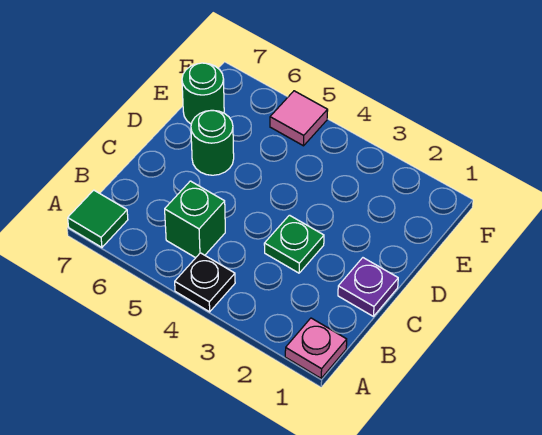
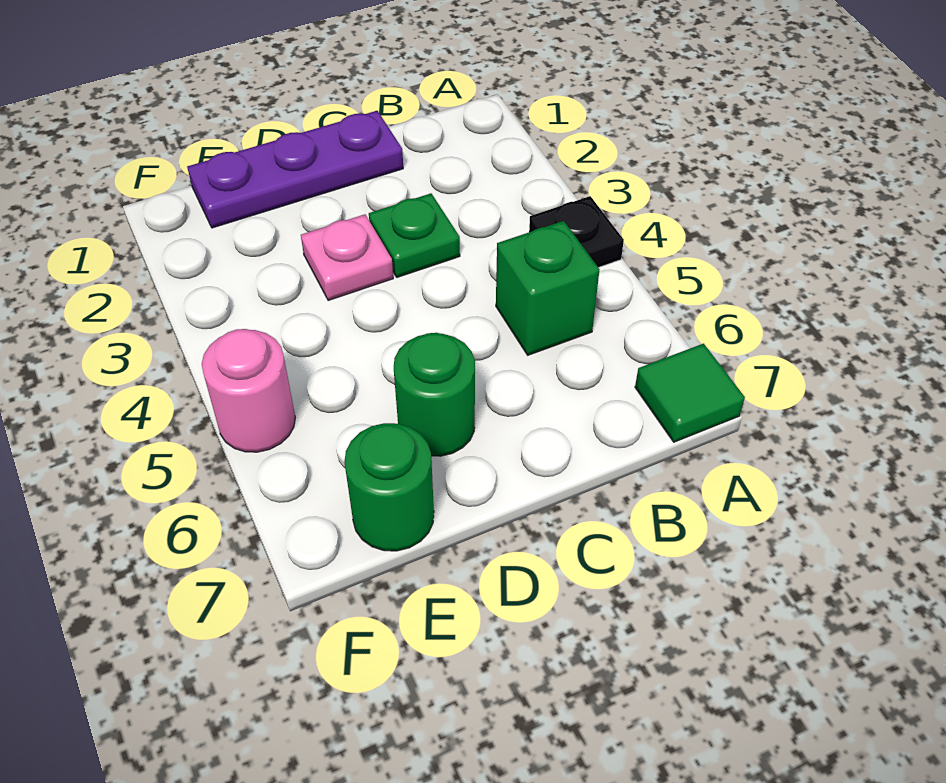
pink 1x1 plate [285,318,347,378] -> pink 1x1 plate moved to [301,214,393,301]
purple 1x1 plate [338,258,398,316] -> purple 1x3 plate [187,111,403,228]
pink 1x1 tile [270,91,328,146] -> pink 1x1 round brick [202,329,295,452]

